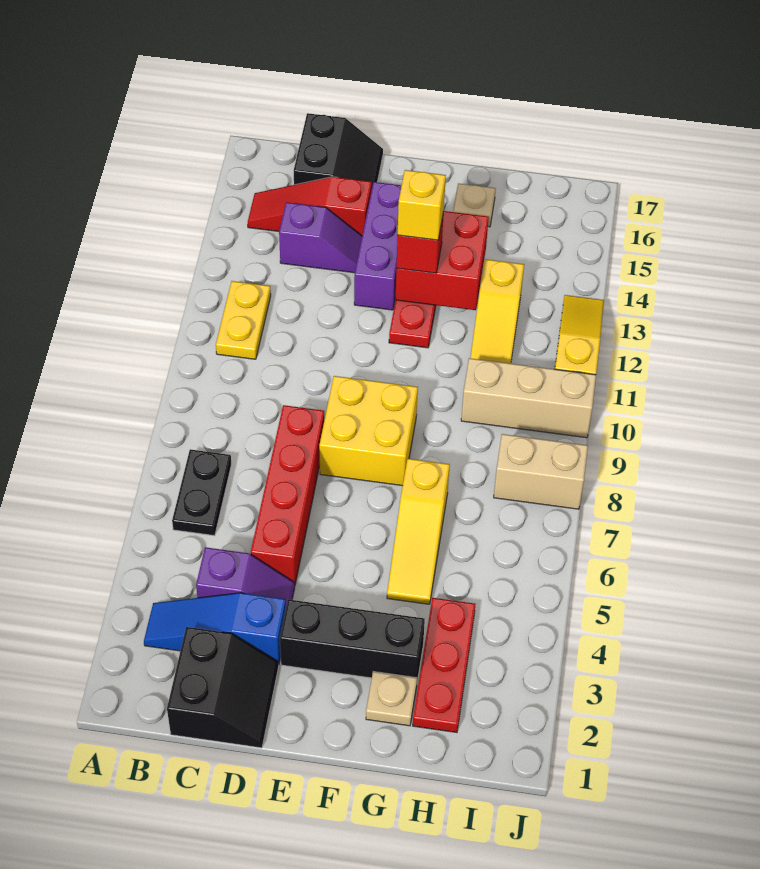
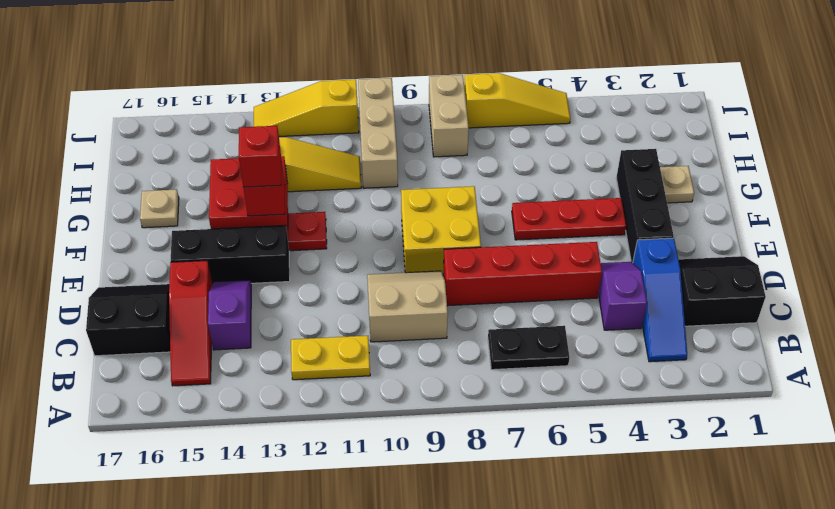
none -> tan 2x2 slope [367,271,448,342]
purple 1x3 brick [354,182,402,310] -> black 1x3 brick [171,225,290,284]
yellow 1x1 brick [398,170,446,240] -> red 1x1 brick [239,126,281,187]
yellow 1x3 slope [387,459,450,604] -> yellow 1x3 slope moved to [464,73,570,128]
red 1x3 plate [413,598,475,732] -> red 1x3 plate moved to [512,198,626,240]

